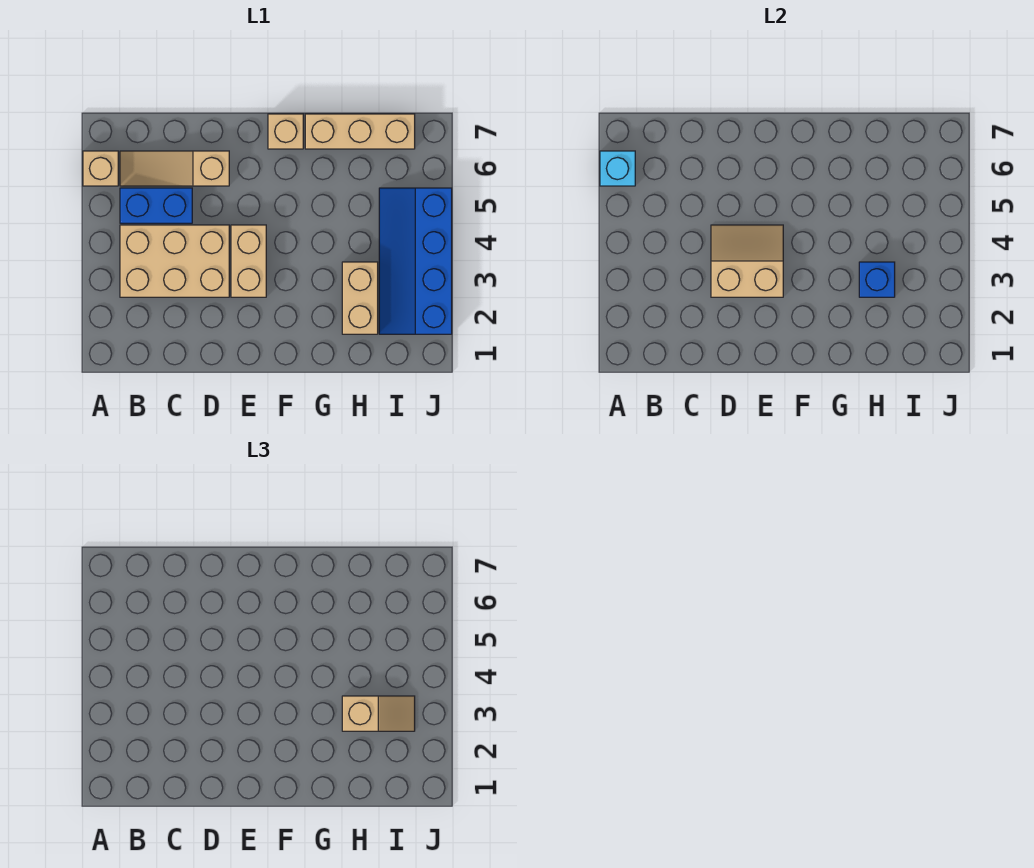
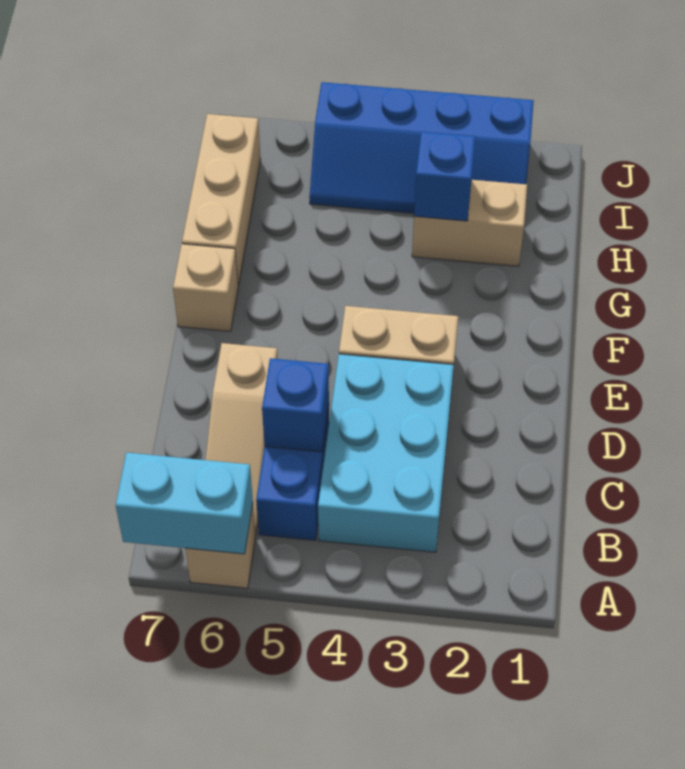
cyan 1x1 brick [600,151,635,186] -> cyan 1x2 brick [116,452,253,554]
tan 2x3 brick [120,225,229,297] -> cyan 2x3 brick [318,354,454,552]
none -> blue 1x1 brick [262,358,329,452]
tan 2x2 slope [711,225,783,297] -> none
tan 1x2 slope [342,696,415,731] -> none

